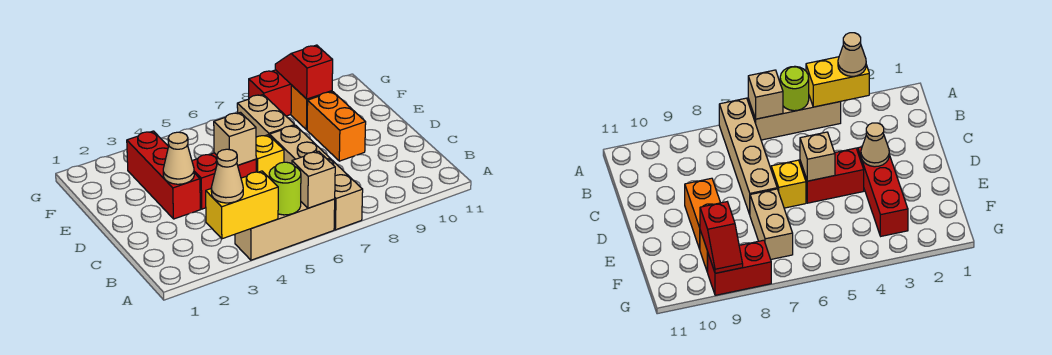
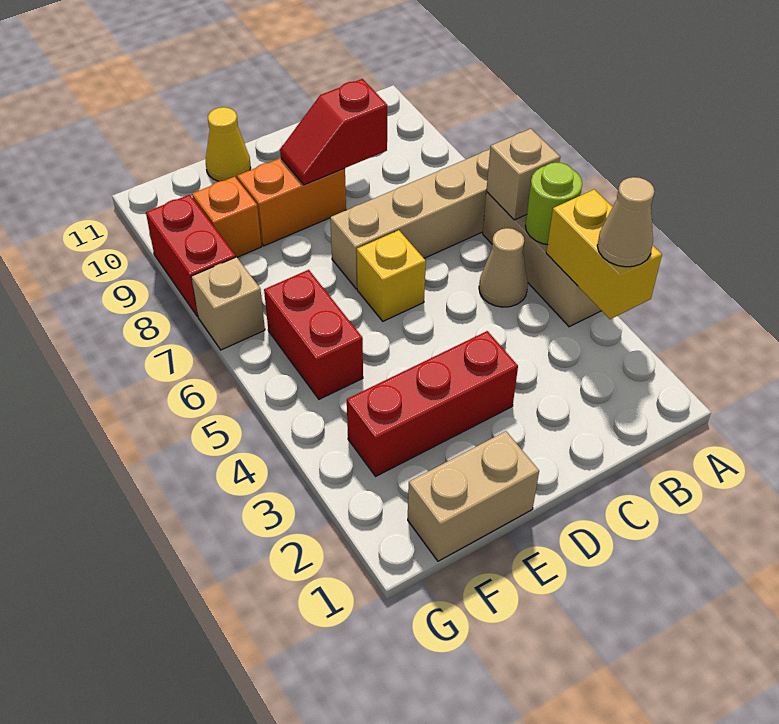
tan 1x1 cone [163,132,194,184] -> tan 1x1 cone moved to [479,228,528,307]
red 1x2 brick [192,153,256,209] -> red 1x2 brick moved to [264,270,363,399]
tan 1x1 brick [214,112,256,165] -> tan 1x1 brick moved to [191,257,265,350]
tan 1x2 brick [237,95,295,137] -> tan 1x2 brick moved to [408,431,539,561]
none -> yellow 1x1 cone [206,107,251,181]
red 1x2 slope [275,45,333,99] -> red 1x2 slope moved to [280,79,387,185]

